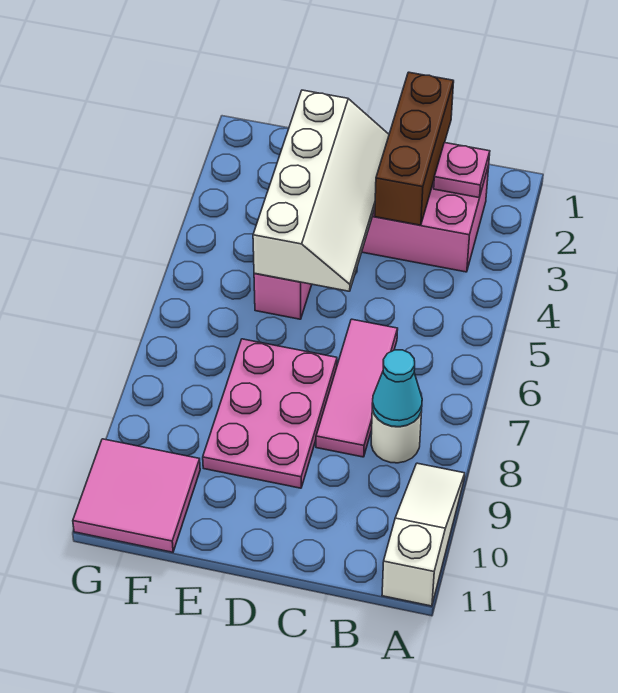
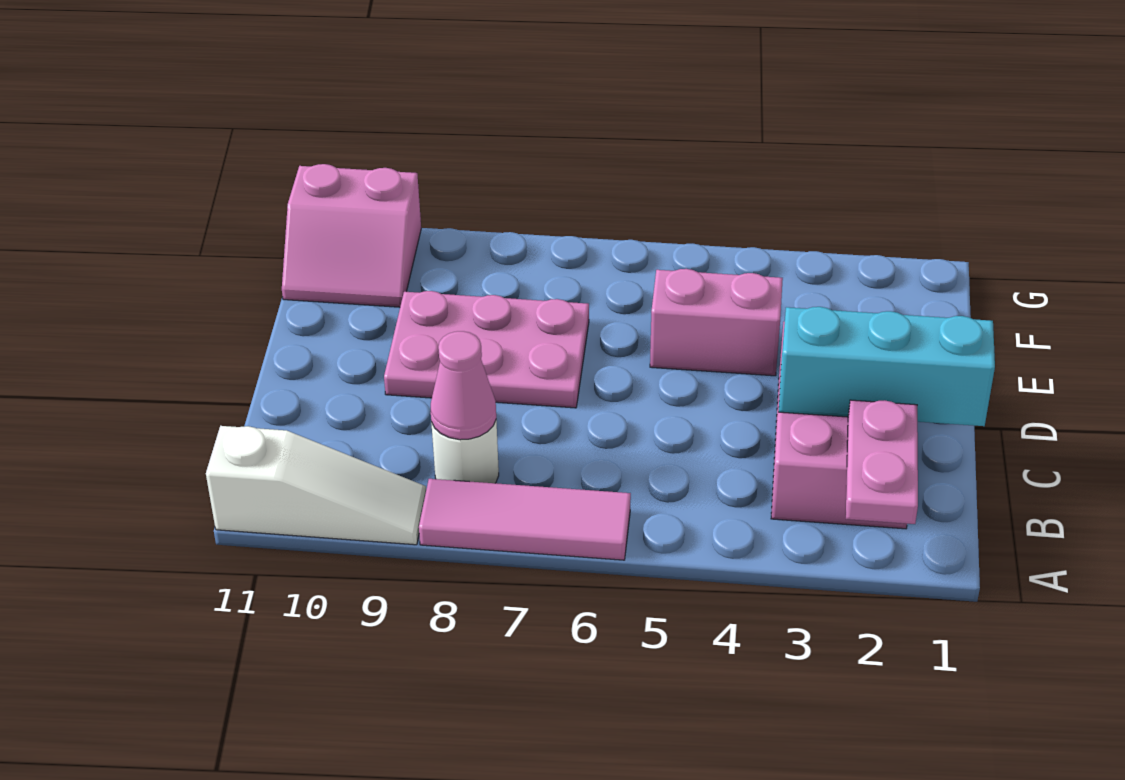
pink 1x1 plate [434,143,490,198] -> pink 1x2 plate [846,400,918,524]
cyan 1x1 cone [372,350,422,427] -> pink 1x1 cone [431,331,496,440]
brown 1x3 brick [375,72,454,225] -> cyan 1x3 brick [779,307,995,426]
pink 1x3 tile [316,319,398,457] -> pink 1x3 tile moved to [419,479,631,560]
white 2x4 slope [253,90,389,291] -> none
pink 2x2 tile [73,439,200,552] -> pink 2x2 slope [282,164,421,307]

